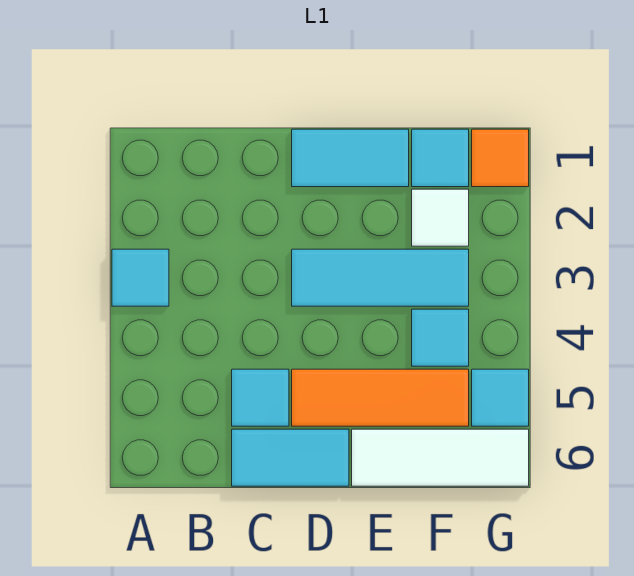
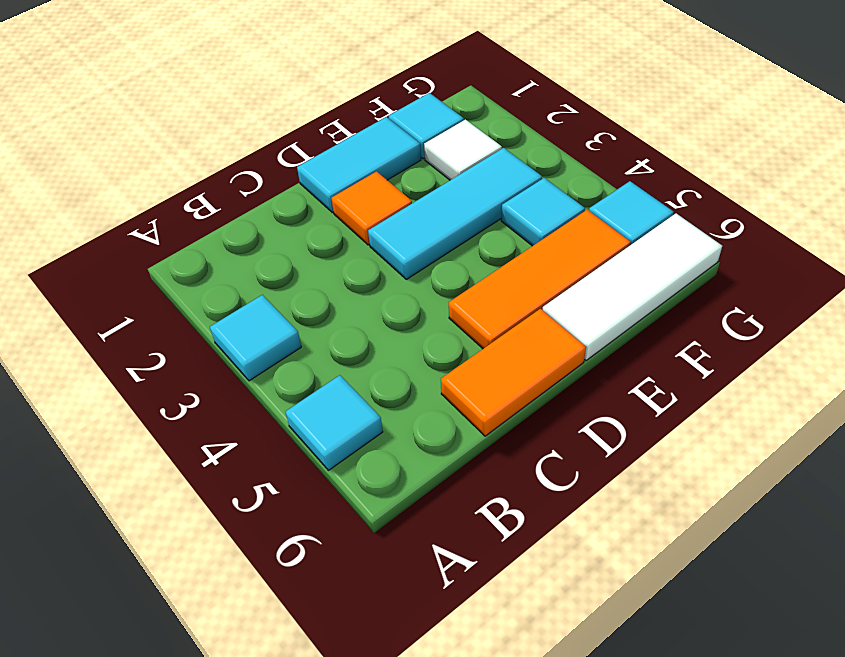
cyan 1x1 tile [232,369,289,426] -> cyan 1x1 tile moved to [285,375,383,470]
cyan 1x2 tile [232,429,349,486] -> orange 1x2 tile [441,309,586,436]
orange 1x1 tile [472,129,529,187] -> orange 1x1 tile moved to [332,172,412,245]

